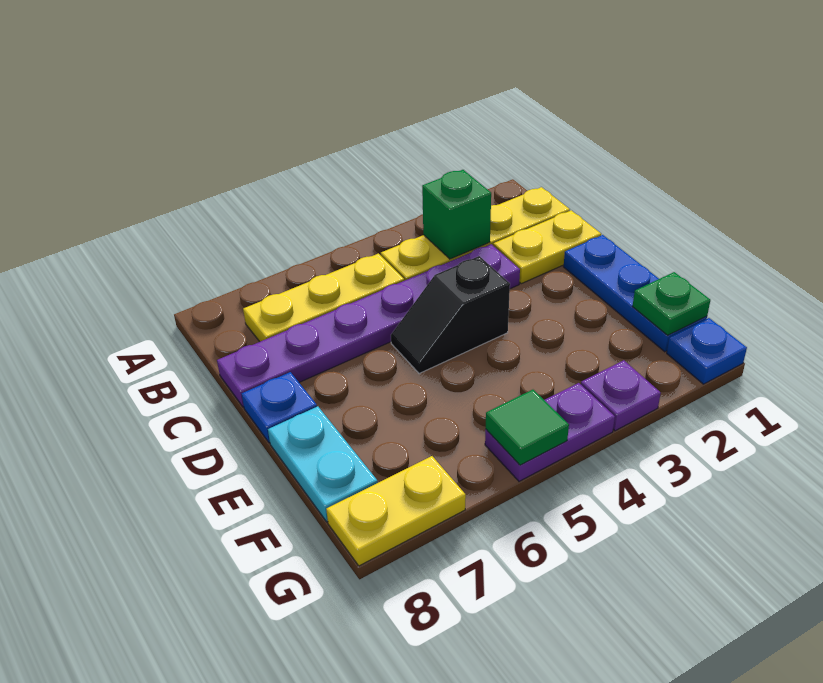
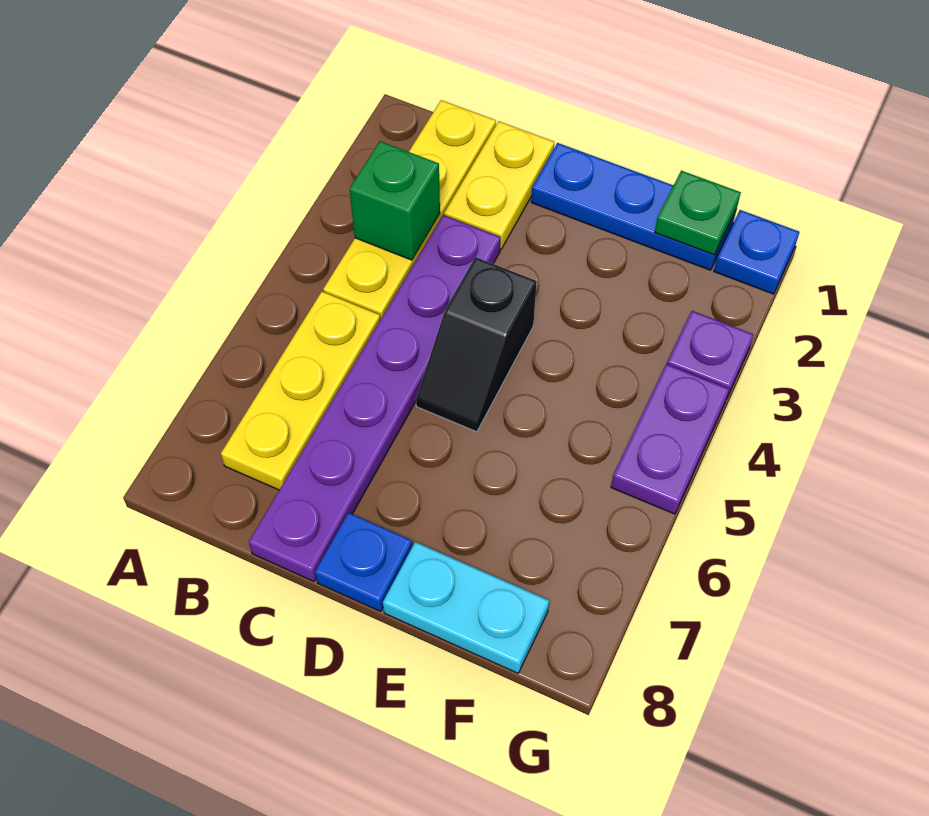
green 1x1 tile [486,390,569,465] -> none
yellow 1x2 plate [326,456,466,566] -> none

